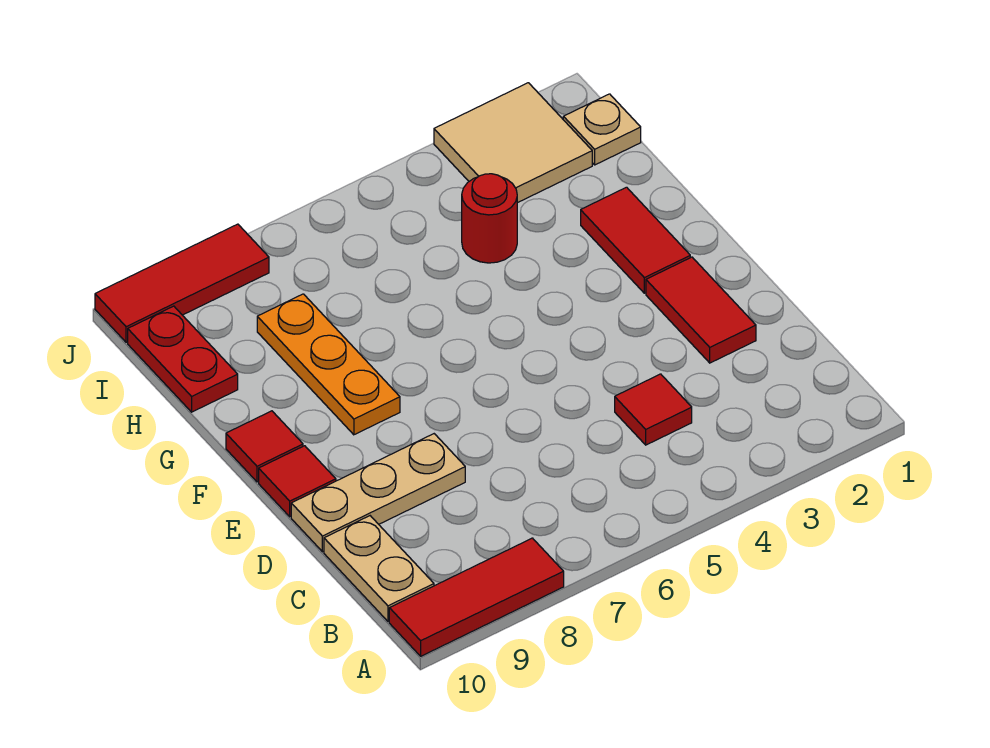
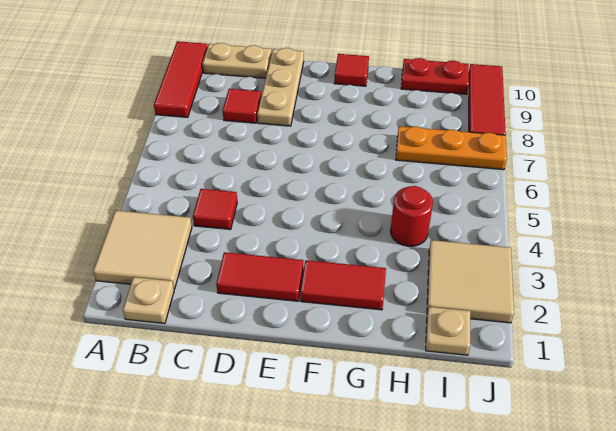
none -> tan 2x2 tile [93,210,192,289]
none -> tan 1x1 plate [123,277,174,324]
red 1x1 tile [259,446,336,517] -> red 1x1 tile moved to [223,89,261,123]
orange 1x3 plate [257,294,400,435] -> orange 1x3 plate moved to [396,126,507,170]

